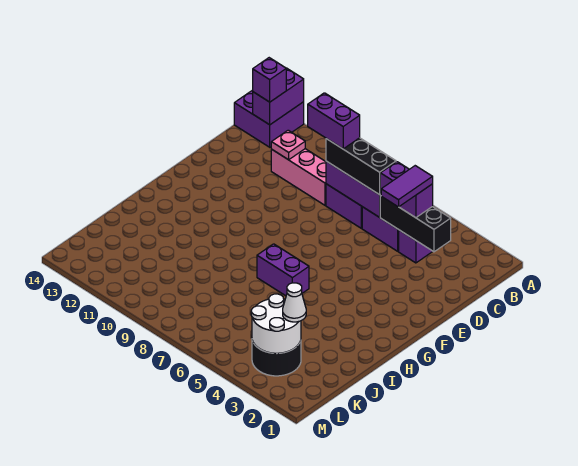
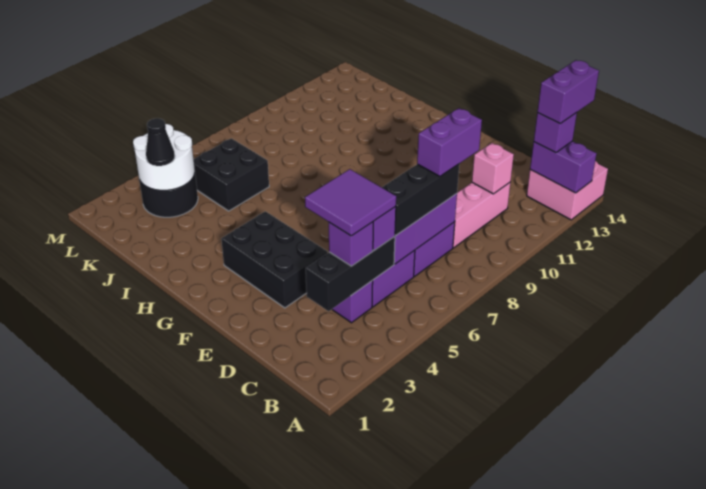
purple 2x2 brick [234,90,304,147] -> pink 2x2 brick [527,161,608,220]
purple 1x2 tile [381,166,433,207] -> purple 2x2 tile [305,169,396,236]
pink 1x1 plate [271,130,305,160] -> pink 1x1 brick [472,143,514,194]
none -> black 2x3 brick [221,211,327,308]
purple 1x2 brick [257,244,309,296] -> purple 1x2 brick moved to [537,60,599,124]
none -> black 2x2 brick [194,138,269,211]
white 1x1 cone [283,283,306,322] -> black 1x1 cone [146,118,175,166]

